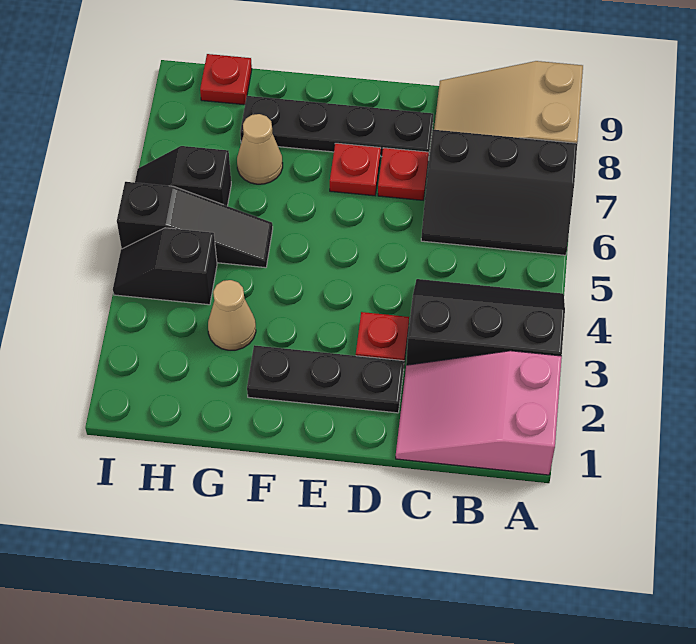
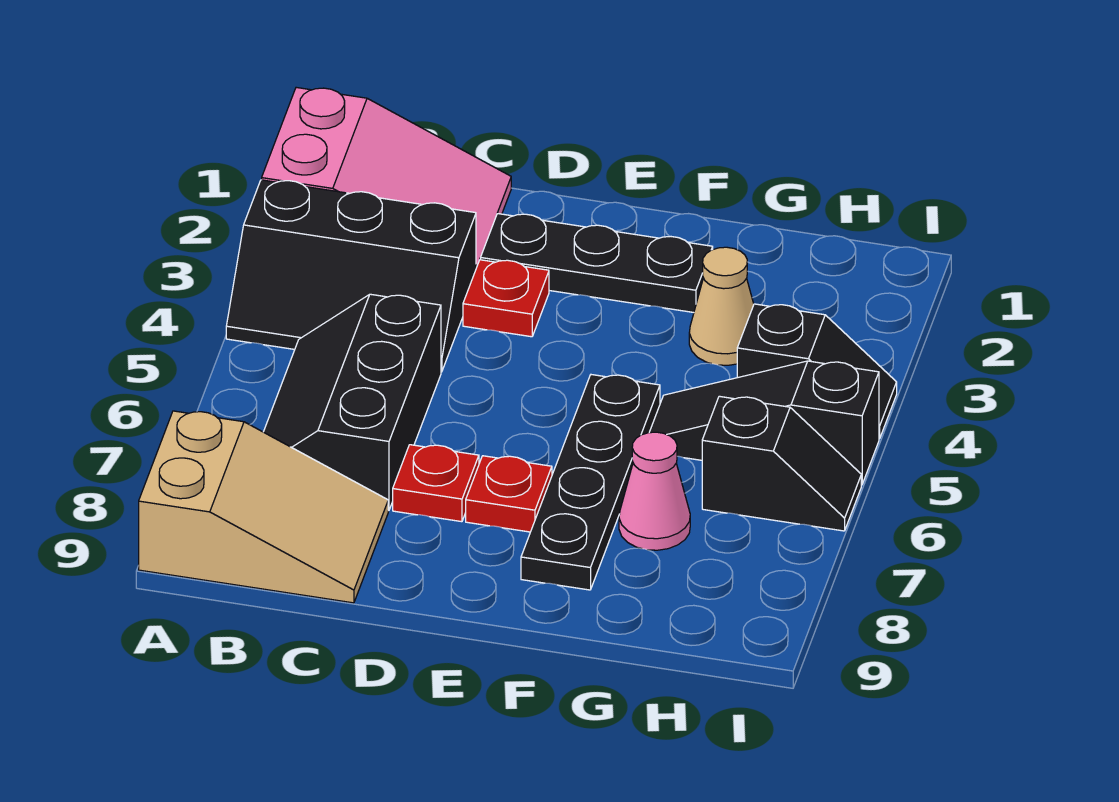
black 2x3 slope [421,130,577,255] -> black 2x3 slope turned to [264,294,441,510]
black 1x4 plate [240,96,433,159] -> black 1x4 plate turned to [521,375,660,590]
tan 1x1 cone [237,114,283,184] -> pink 1x1 cone [619,432,690,550]
red 1x1 plate [200,54,252,105] -> none

